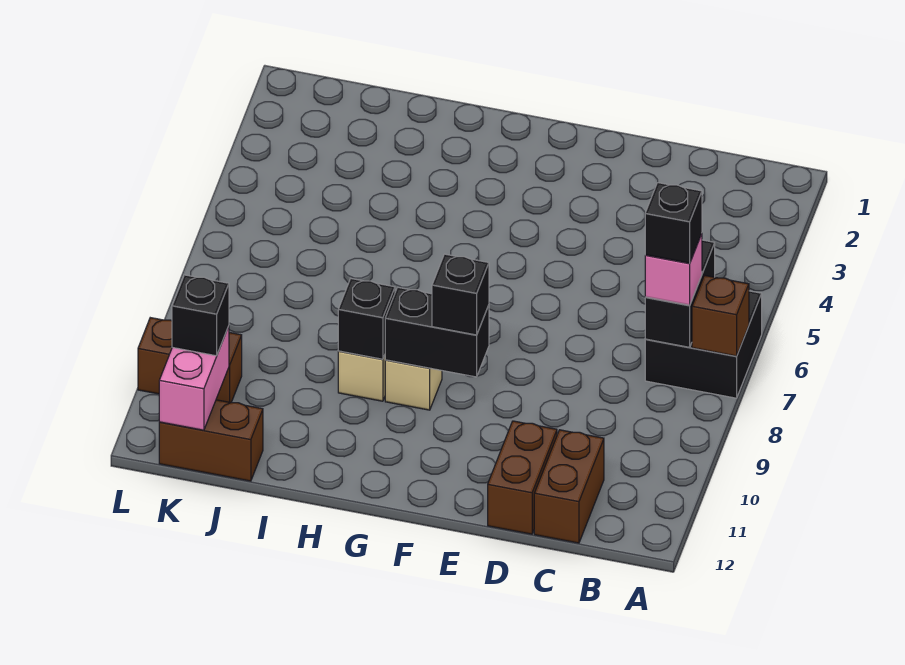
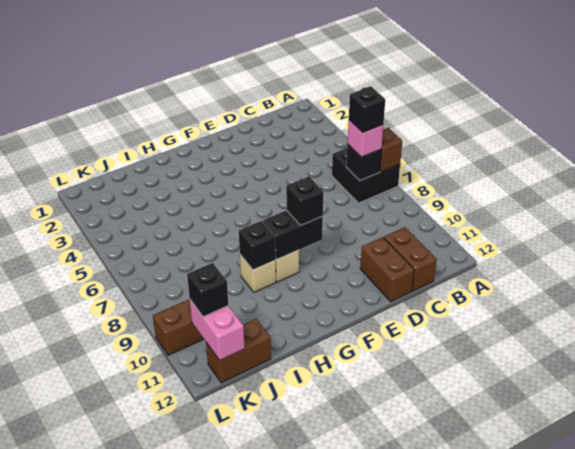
black 1x2 brick [645,240,715,347] -> black 1x1 brick [346,144,382,180]

